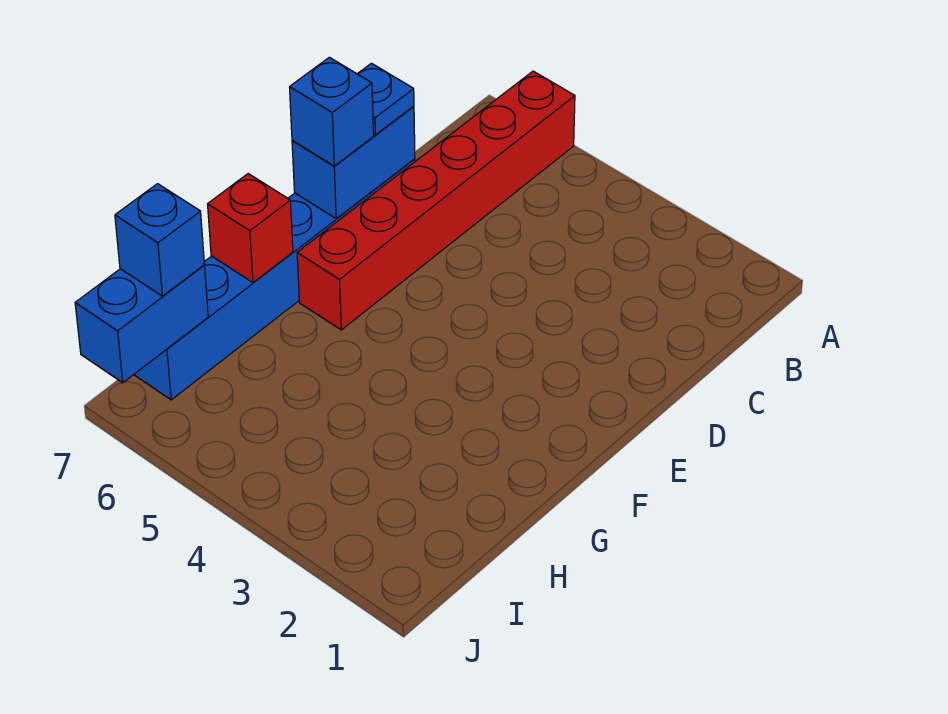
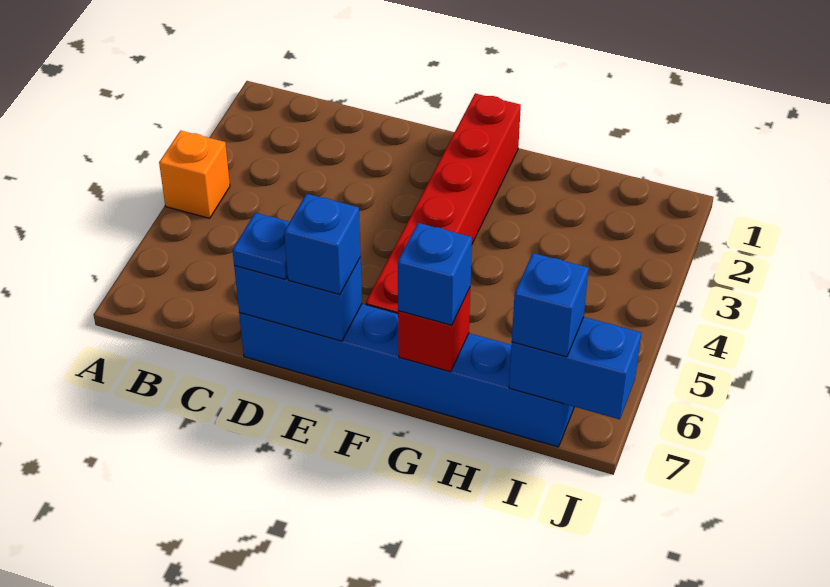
none -> orange 1x1 brick [159,131,230,218]
red 1x6 brick [297,71,575,330] -> red 1x6 brick turned to [366,93,521,313]
none -> blue 1x1 brick [398,223,472,325]

